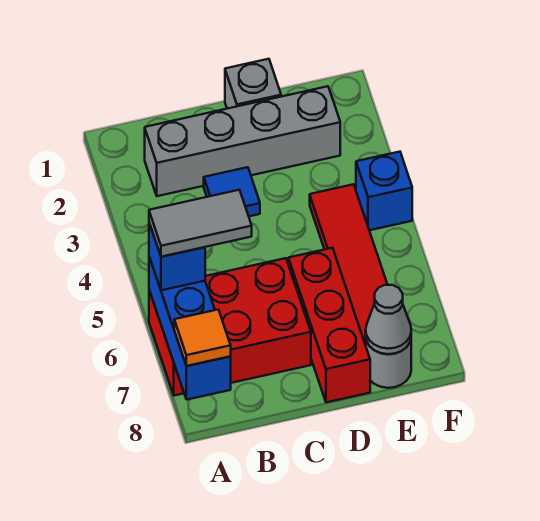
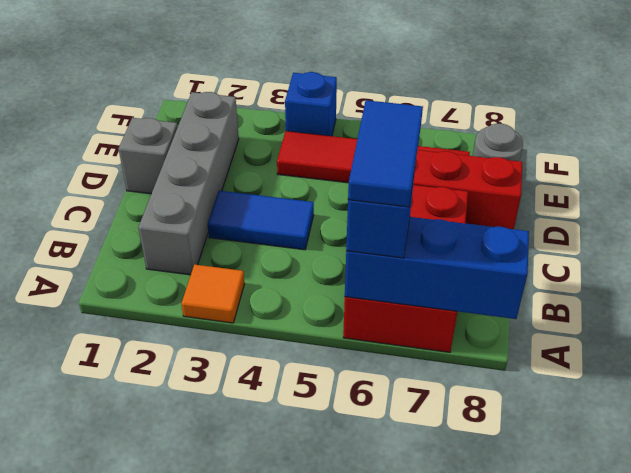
grey 1x2 tile [149,190,252,257] -> blue 1x2 tile [348,100,423,207]
orange 1x1 tile [174,310,231,366] -> orange 1x1 tile moved to [181,264,244,323]
blue 1x1 tile [204,167,260,216] -> blue 1x2 tile [208,191,314,250]
grey 1x1 cone [366,285,411,354] -> none

